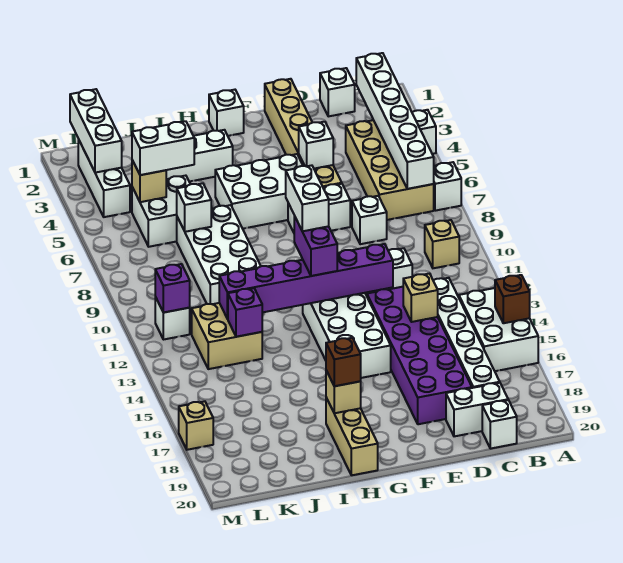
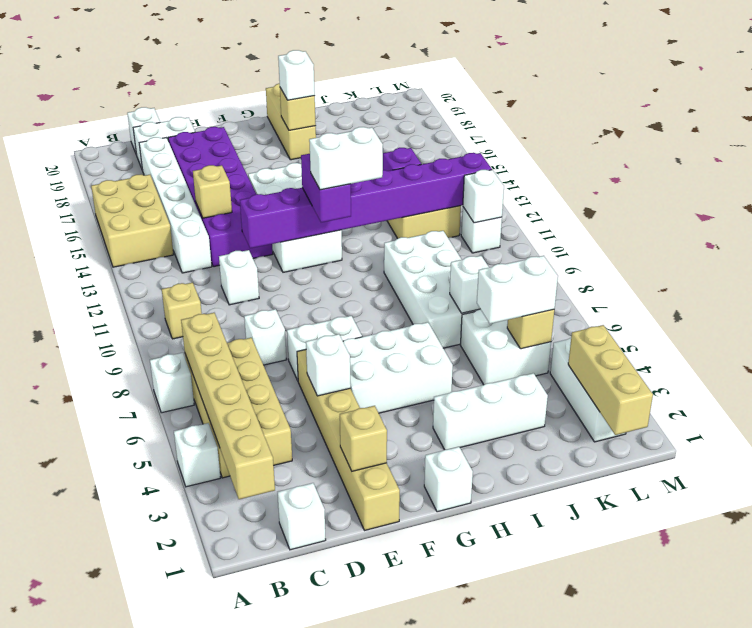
white 2x3 brick [459,288,538,371] -> tan 2x3 brick [91,175,174,267]
brown 1x1 brick [495,275,530,323] -> none
white 1x6 brick [356,53,434,189] -> tan 1x6 brick [181,313,275,499]
purple 1x6 brick [219,244,393,319] -> purple 1x8 brick [240,153,492,248]
white 1x2 brick [286,165,329,231] -> white 1x2 brick turned to [309,127,383,190]
brown 1x1 brick [326,338,361,386] -> white 1x1 brick [278,50,315,100]
white 1x3 brick [70,89,122,173] -> tan 1x3 brick [568,325,653,435]
purple 1x1 brick [155,264,190,312] -> white 1x1 brick [463,170,504,223]
tan 1x1 brick [179,401,213,450] -> tan 1x1 brick moved to [340,406,387,471]

